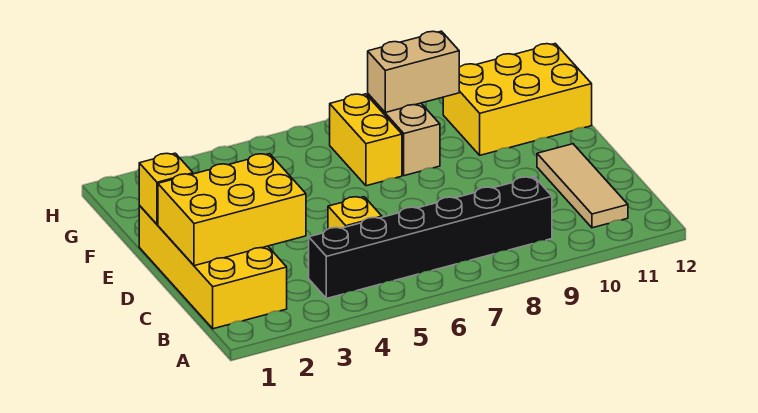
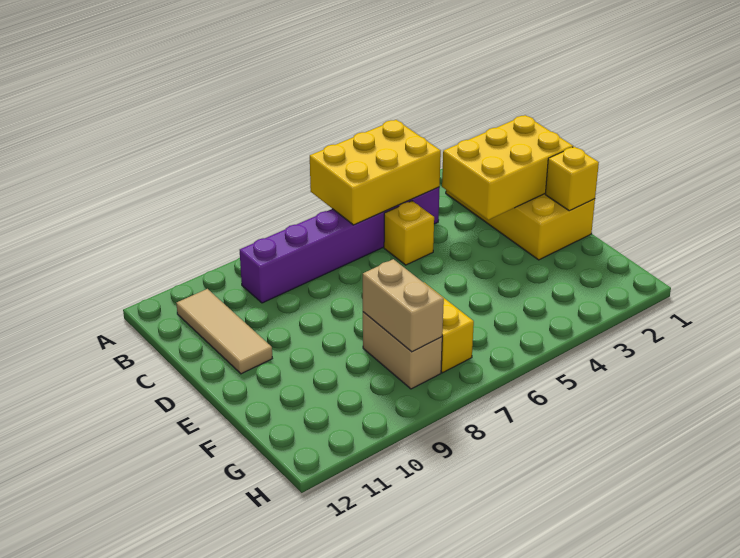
black 1x6 brick [309,177,552,298] -> purple 1x6 brick [240,187,440,303]
yellow 2x3 brick [443,44,592,155] -> yellow 2x3 brick moved to [310,120,441,225]
tan 1x2 brick [368,31,459,112] -> tan 1x2 brick turned to [363,259,444,352]

